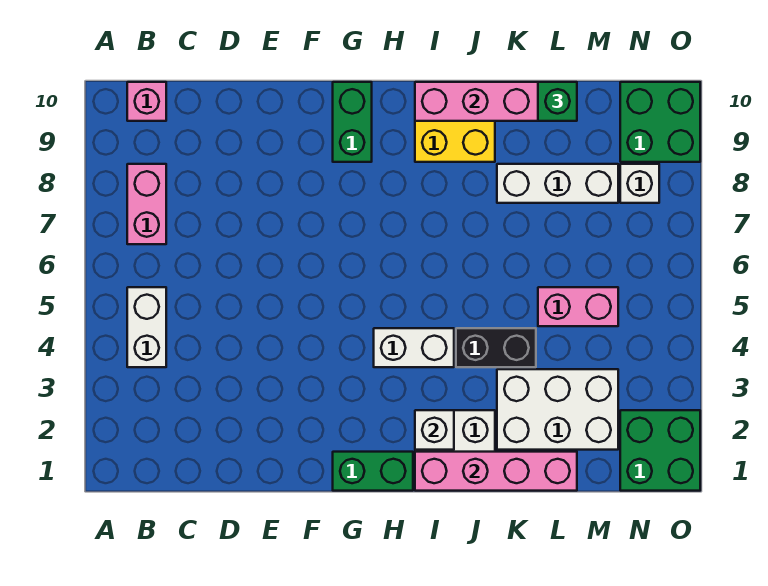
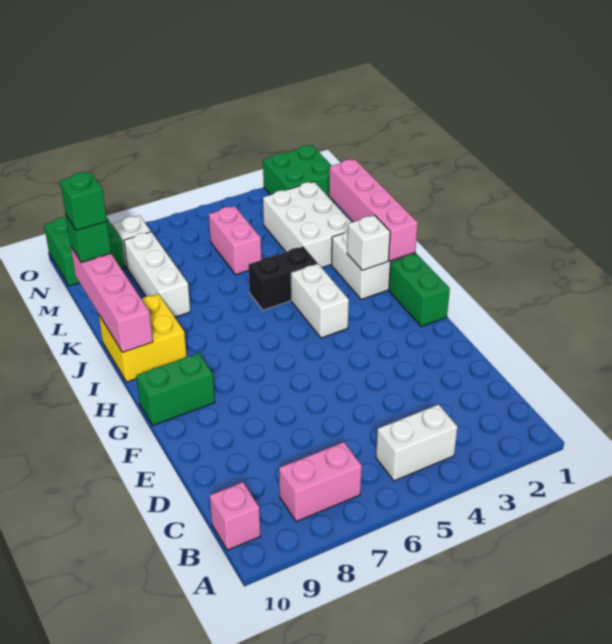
black 1x2 brick [456,328,536,367] -> black 1x2 brick turned to [248,247,317,310]
none -> green 1x1 brick [60,172,107,231]

